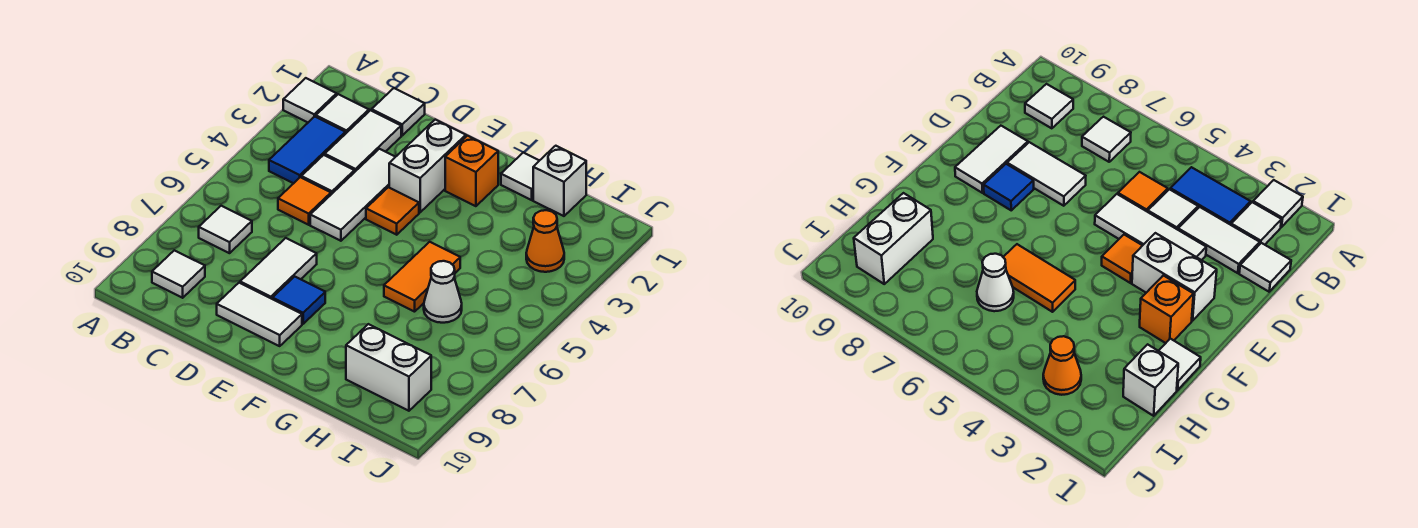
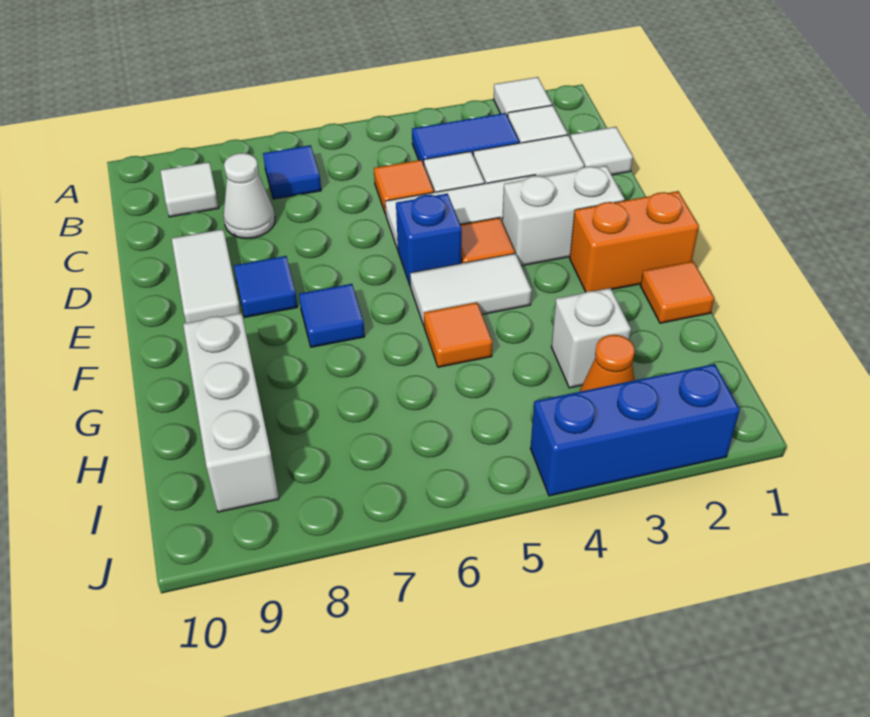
white 1x1 tile [199,206,252,253] -> blue 1x1 tile [263,145,321,199]
white 1x2 tile [240,238,317,299] -> white 1x2 tile moved to [410,254,532,325]
none -> blue 1x1 brick [396,194,462,287]
orange 1x1 brick [445,136,498,206] -> orange 1x2 brick [570,191,699,292]
none -> blue 1x1 tile [299,284,365,347]
white 1x1 tile [501,153,539,200] -> orange 1x1 tile [641,261,714,323]
orange 1x2 tile [384,242,460,312] -> orange 1x1 tile [424,302,492,367]
white 1x1 brick [533,146,586,216] -> white 1x1 brick moved to [551,288,631,388]
white 1x1 cone [424,261,462,323] -> white 1x1 cone moved to [224,153,275,239]
white 1x2 brick [346,324,431,411] -> white 1x3 brick [183,313,279,512]
none -> blue 1x3 brick [530,364,740,496]

